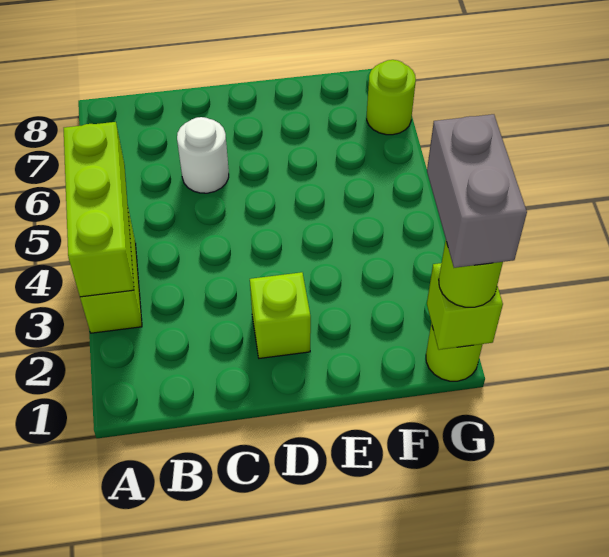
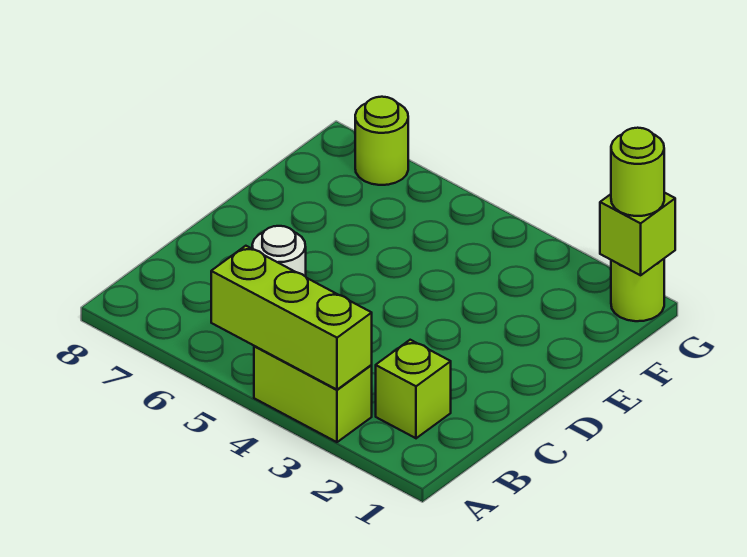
lime 1x1 brick [250,272,311,358] -> lime 1x1 brick moved to [376,340,451,438]
grey 1x2 brick [427,114,527,268] -> none

